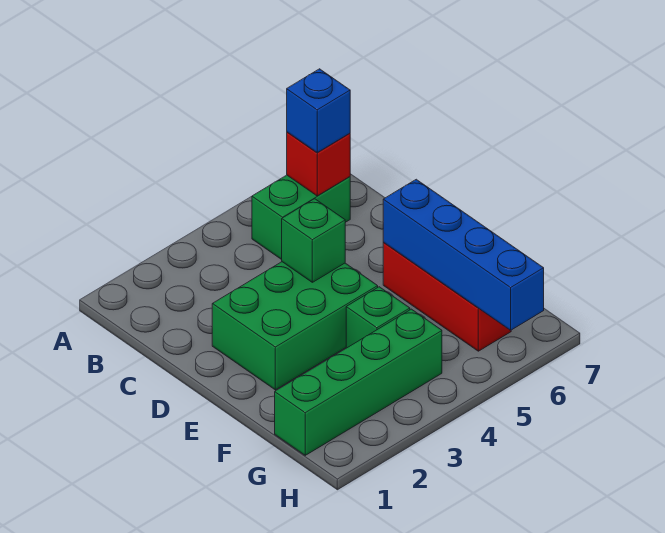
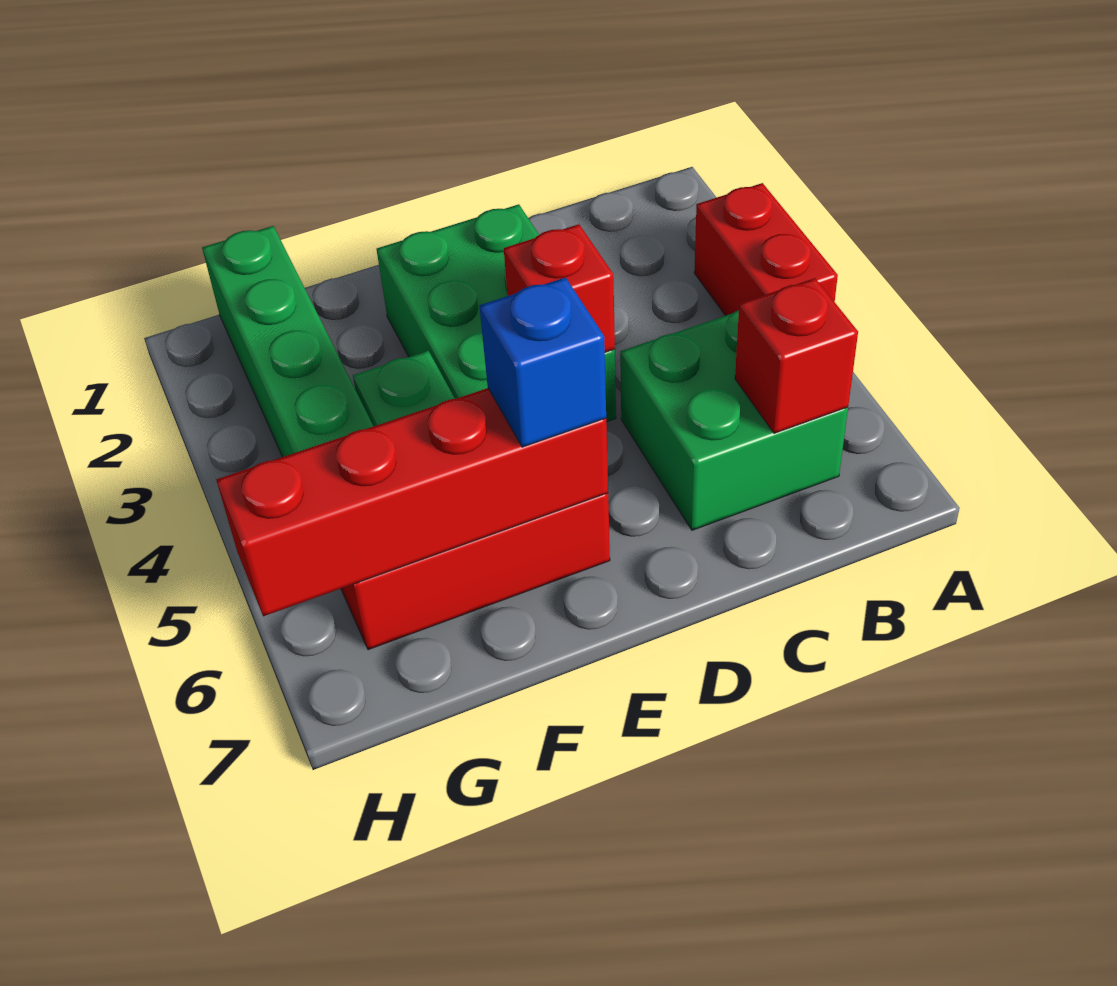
none -> red 1x2 brick [694,183,838,316]
green 1x2 brick [252,175,350,260] -> green 2x2 brick [620,310,848,530]
blue 1x1 brick [287,69,350,152] -> blue 1x1 brick moved to [480,277,606,447]
green 1x1 brick [282,199,345,282] -> red 1x1 brick [504,224,615,352]
blue 1x4 brick [383,179,544,330] -> red 1x4 brick [216,388,608,616]

